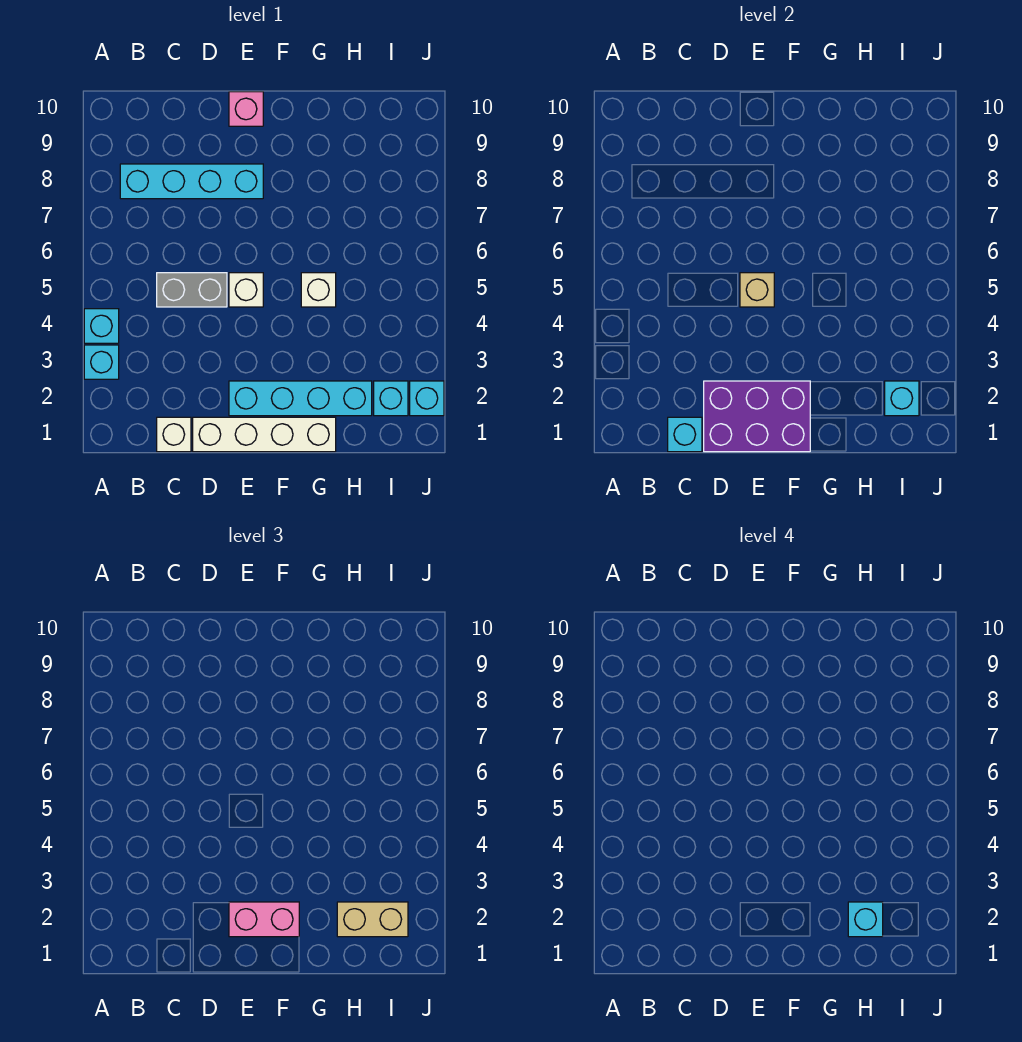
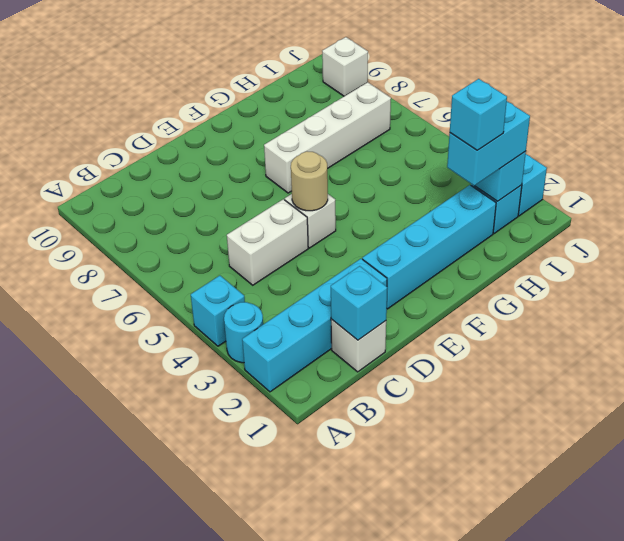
cyan 1x1 brick [84,345,119,379] -> cyan 1x1 round brick [224,302,263,363]
cyan 1x4 brick [120,164,263,199] -> cyan 1x4 brick moved to [242,259,387,392]
grey 1x2 brick [157,273,227,307] -> white 1x2 brick [227,199,308,285]
white 1x4 brick [193,417,336,452] -> white 1x4 brick moved to [264,82,391,193]
purple 2x3 brick [704,381,810,452] -> none
pink 1x2 brick [229,902,299,937] -> none
tan 1x1 brick [740,273,774,307] -> tan 1x1 round brick [291,151,328,211]
pink 1x1 brick [229,92,263,126] -> none
white 1x1 brick [301,273,336,307] -> white 1x1 brick moved to [322,37,368,96]
tan 1x2 brick [337,902,408,937] -> cyan 1x2 brick [447,102,530,186]

